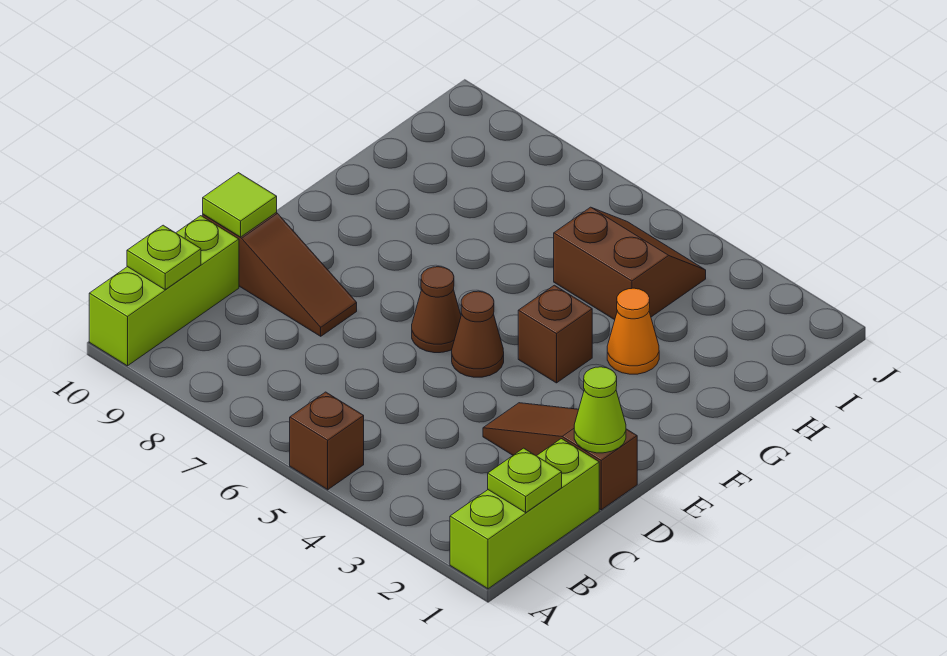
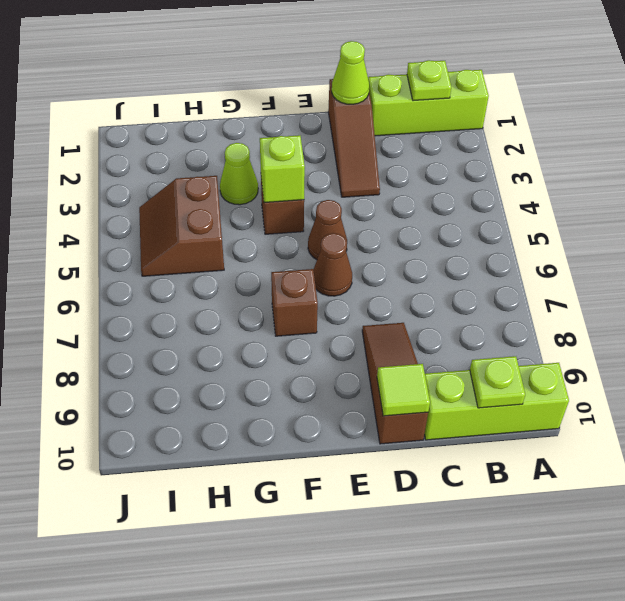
brown 1x1 brick [290,392,364,490] -> brown 1x1 brick moved to [271,269,318,336]
none -> lime 1x1 brick [260,135,305,203]
orange 1x1 cone [607,288,659,374] -> lime 1x1 cone [220,143,258,205]

